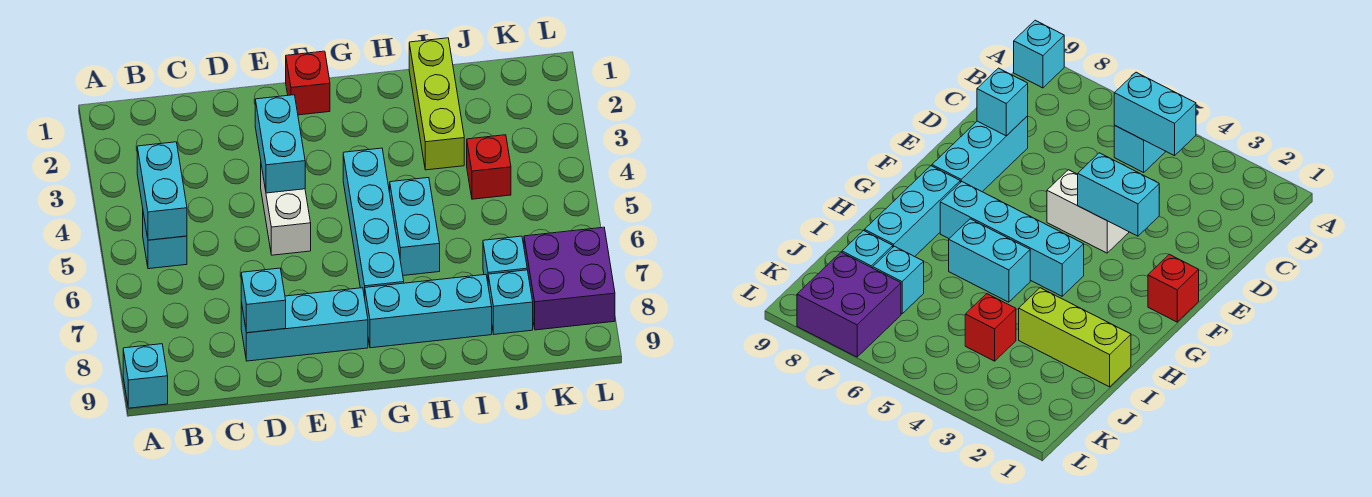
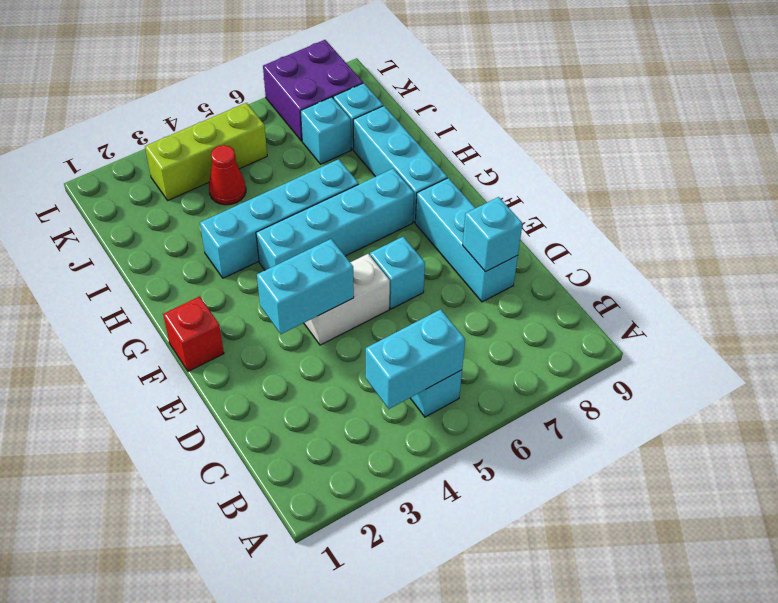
cyan 1x1 brick [123,344,168,408] -> cyan 1x1 brick moved to [370,237,425,309]
cyan 1x2 brick [390,178,440,275] -> cyan 1x4 brick [200,159,359,278]
lime 1x3 brick [409,38,464,170] -> lime 1x3 brick moved to [145,103,267,200]
red 1x1 brick [467,135,511,199] -> red 1x1 cone [209,145,246,205]

